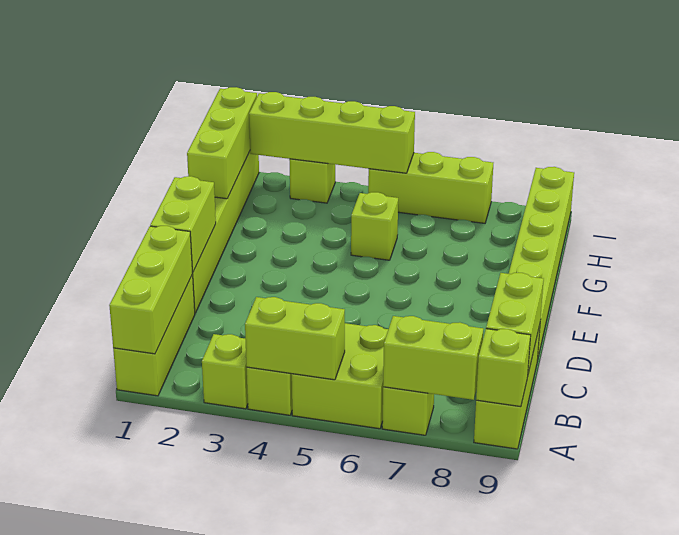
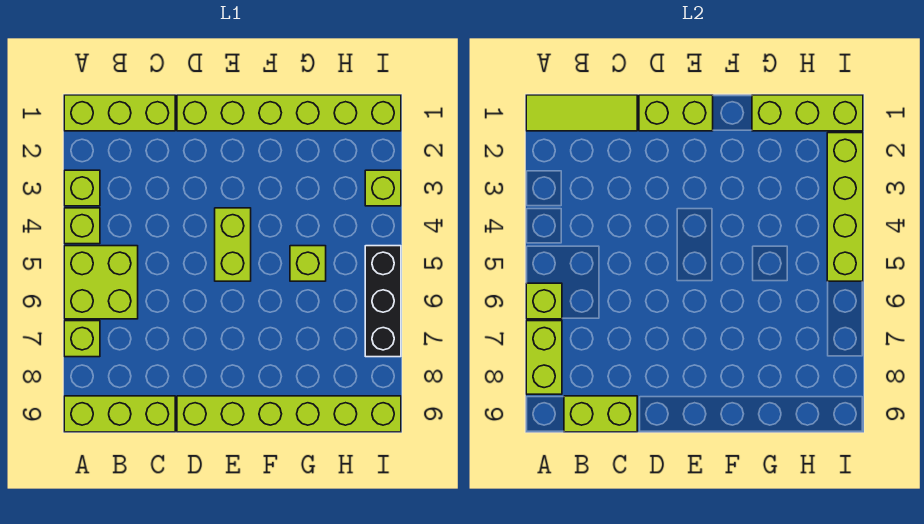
lime 1x3 brick [109,226,193,354] -> lime 1x3 tile [526,95,637,131]
lime 1x2 brick [245,297,345,380] -> lime 1x2 brick moved to [215,208,251,281]
lime 1x1 brick [476,329,531,407] -> lime 1x1 brick moved to [526,283,562,319]
lime 1x3 brick [368,152,493,223] -> black 1x3 brick [365,246,401,357]

